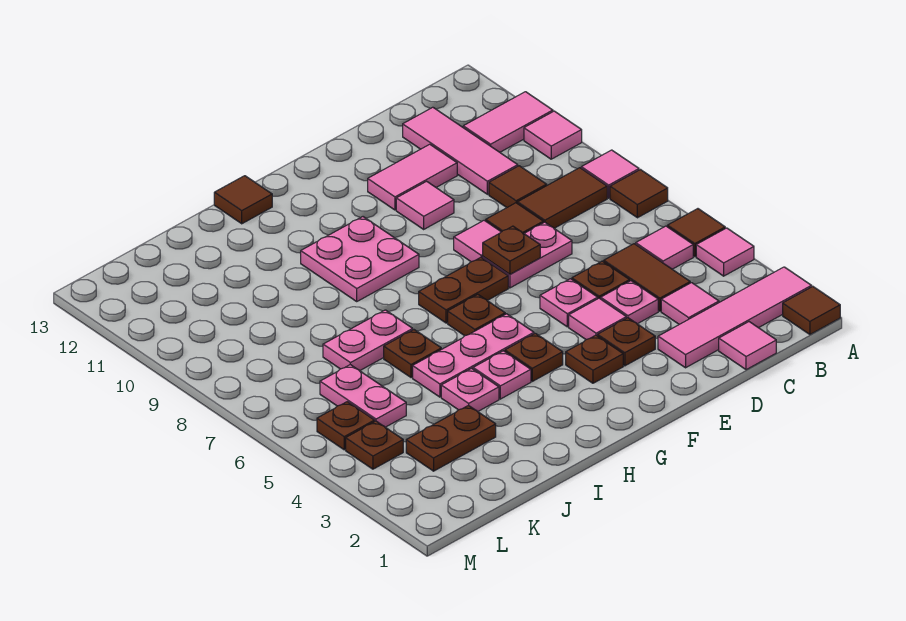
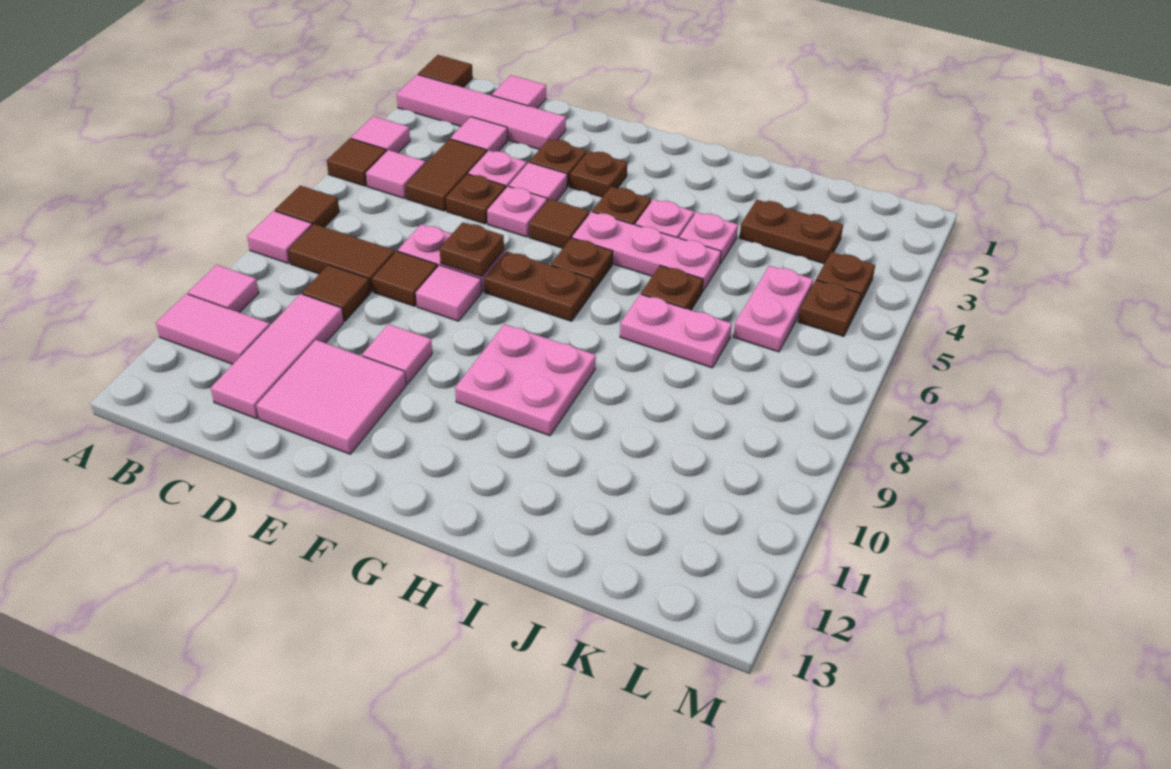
pink 1x2 tile [368,144,457,210] -> pink 2x2 tile [256,340,406,454]
brown 1x1 tile [214,176,272,224] -> brown 1x1 tile moved to [529,199,589,248]

